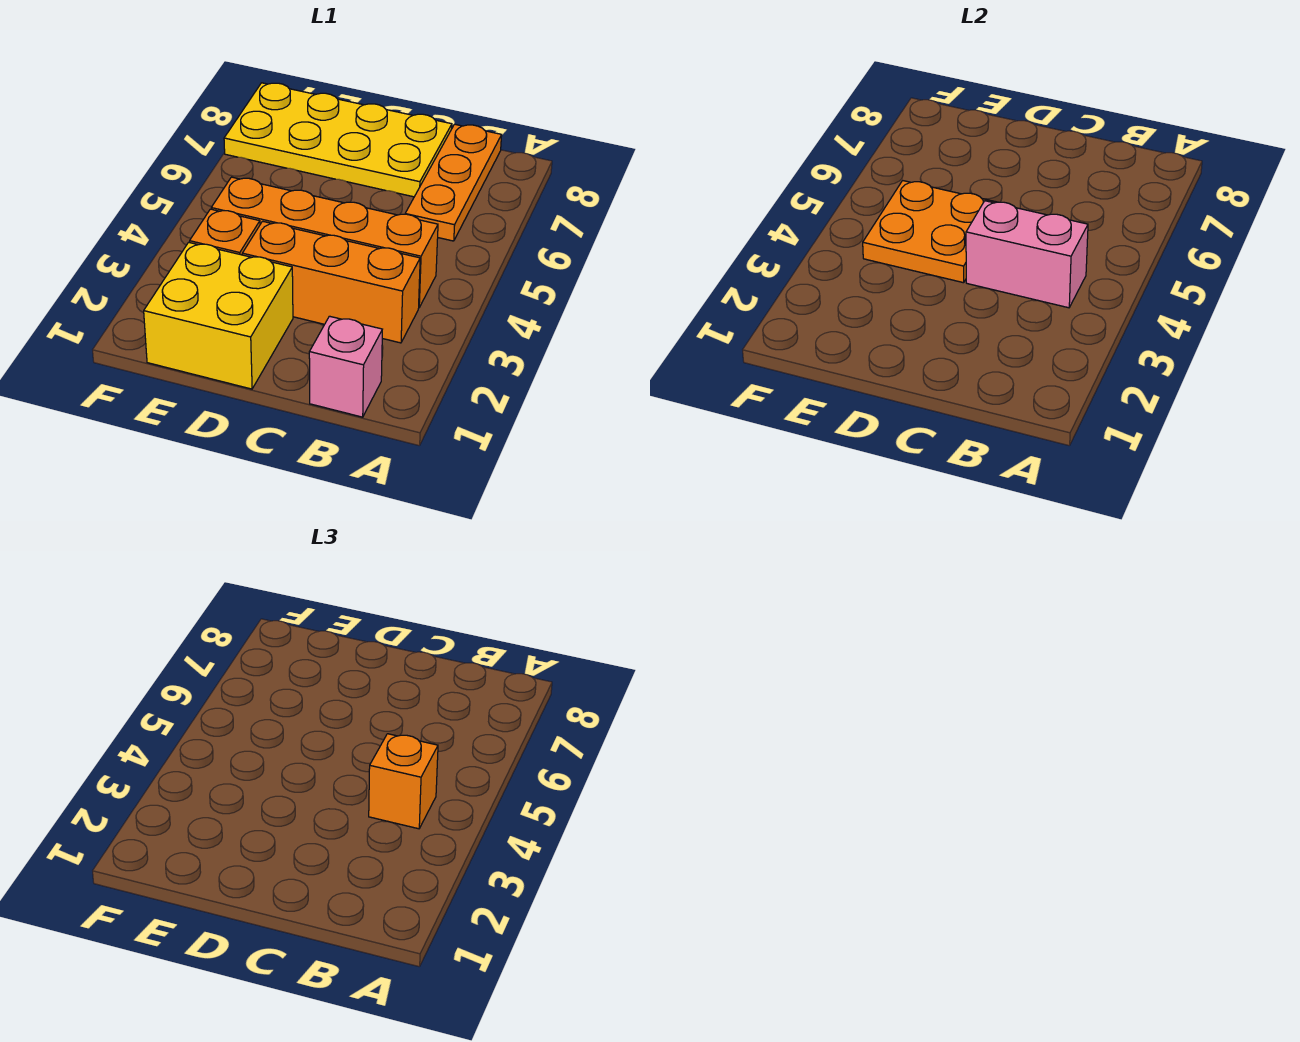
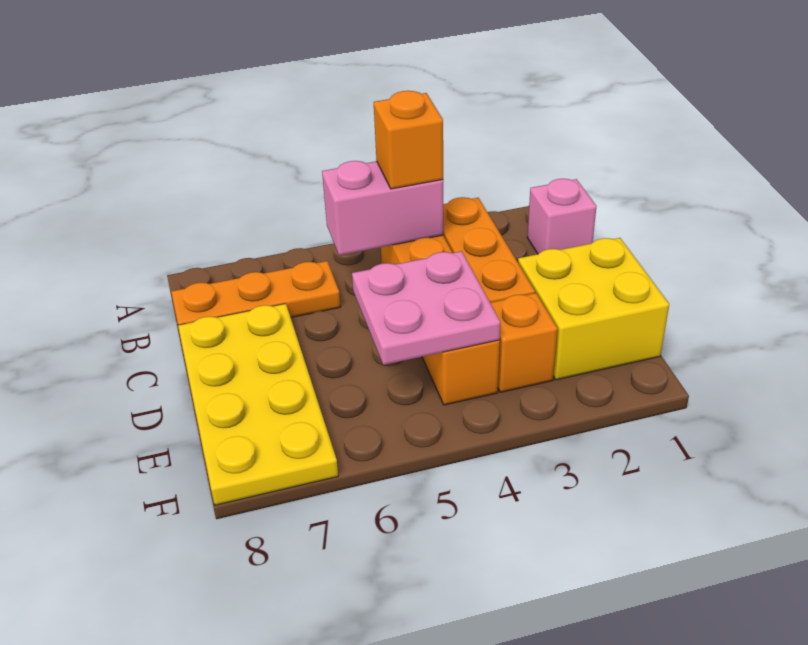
pink 1x2 brick [966,201,1088,308] -> pink 1x2 brick turned to [322,161,443,255]
orange 2x2 plate [863,181,996,283] -> pink 2x2 plate [352,251,501,365]

